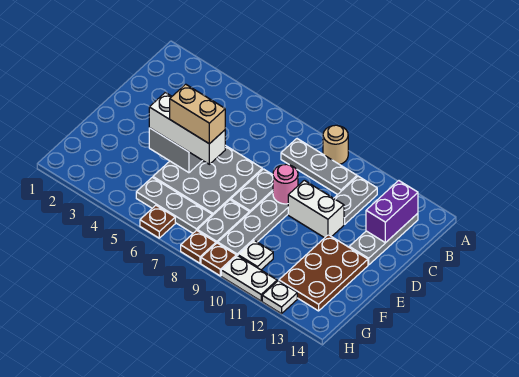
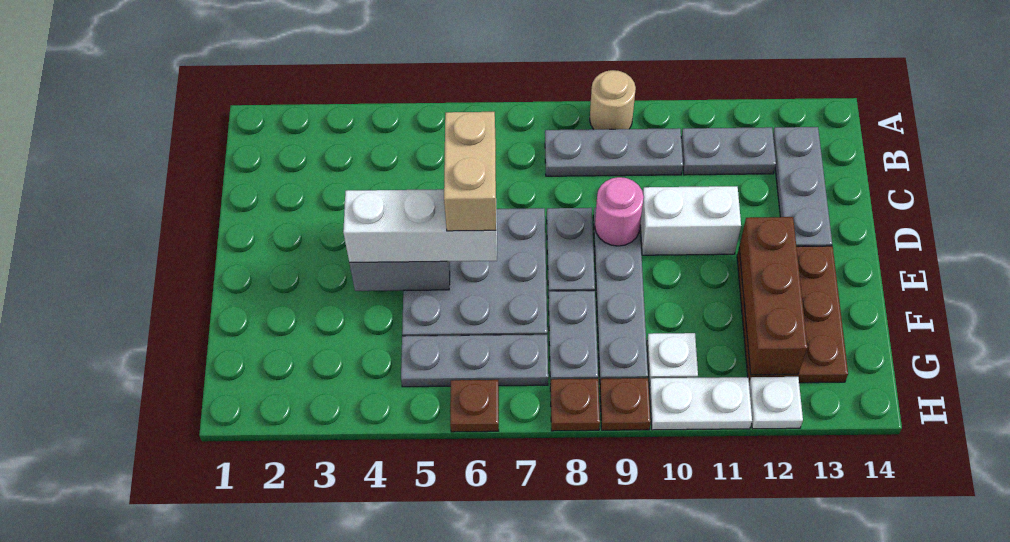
grey 1x2 plate [334,176,377,224] -> grey 1x2 plate turned to [681,127,776,175]
purple 1x2 brick [366,181,418,243] -> none
tan 1x2 brick [170,84,225,144] -> tan 1x2 brick turned to [444,112,496,231]
none -> brown 1x3 brick [739,217,807,375]

